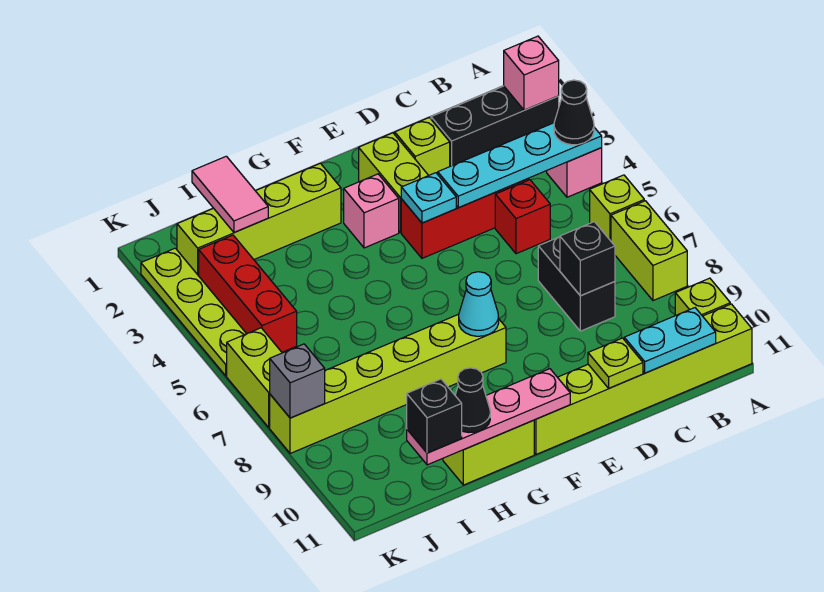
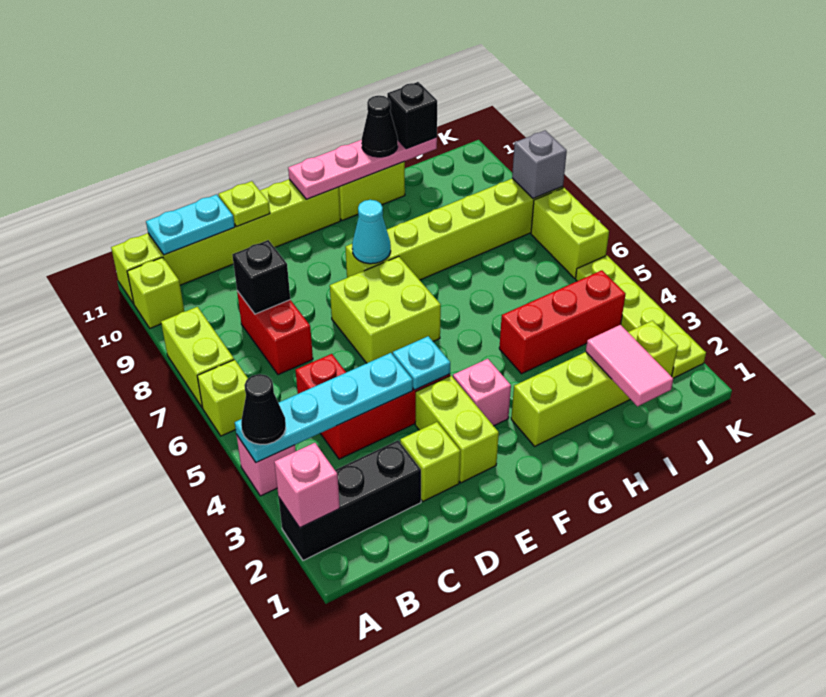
black 1x2 brick [538,237,615,331] -> red 1x2 brick [237,291,313,375]
none -> lime 2x2 brick [330,256,441,363]
red 1x3 brick [199,235,297,352] -> red 1x3 brick turned to [499,270,626,374]

